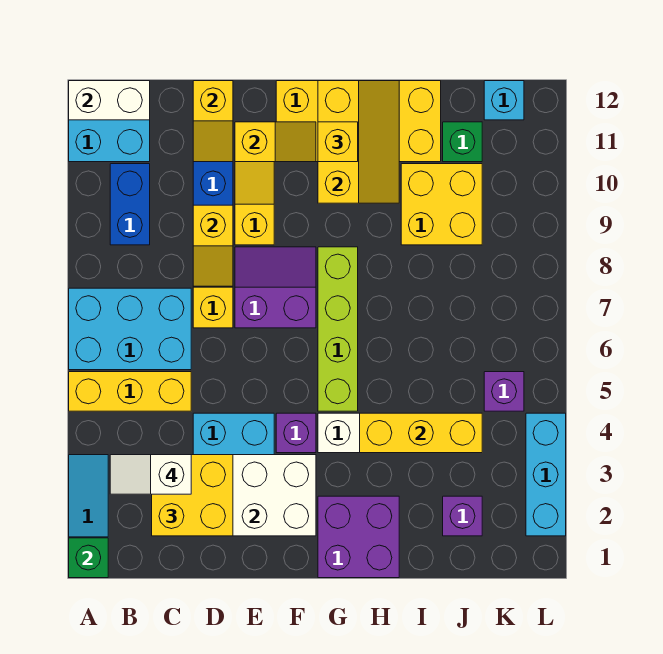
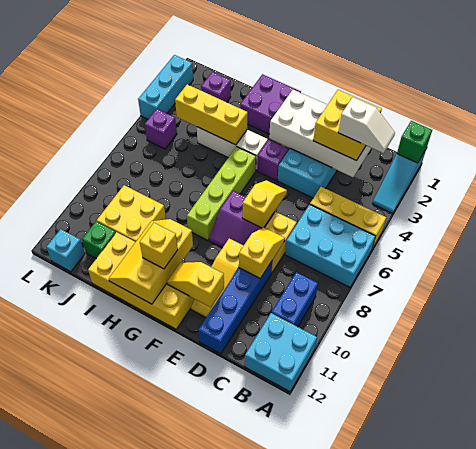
white 1x2 brick [69,81,150,120] -> none
yellow 1x2 slope [193,81,233,162] -> yellow 1x2 slope moved to [242,180,287,228]

